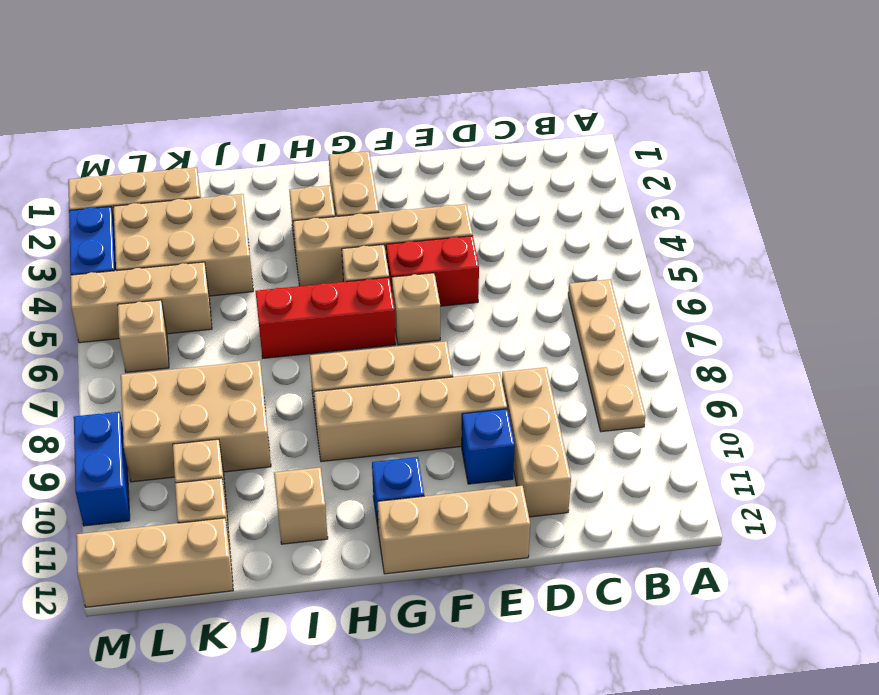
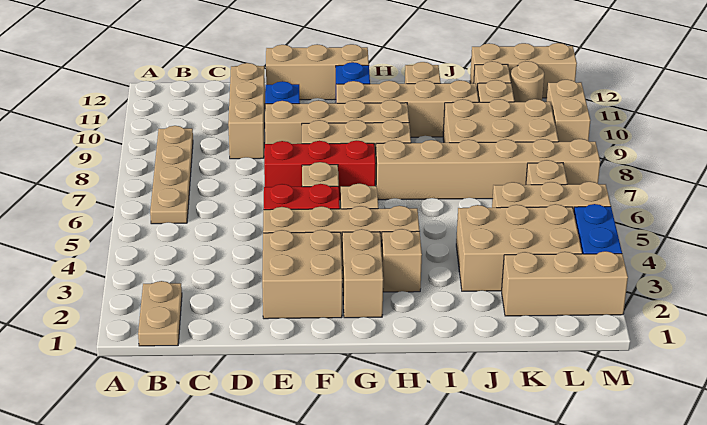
none -> tan 1x2 plate [138,281,182,346]
none -> tan 2x2 brick [262,230,342,319]
red 1x3 brick [256,277,396,358] -> red 1x3 brick moved to [264,141,375,200]
none -> tan 1x4 brick [336,80,479,137]
none -> tan 1x6 brick [375,139,600,200]
none -> tan 1x1 round brick [511,61,544,102]
blue 1x2 brick [74,412,130,526] -> tan 1x2 brick [546,80,590,142]

